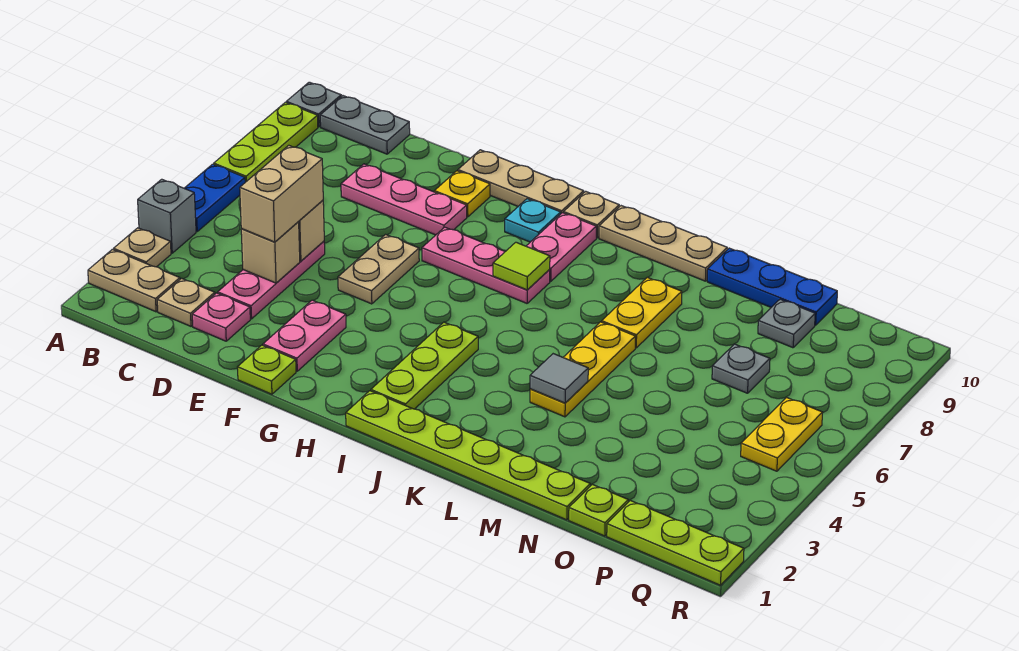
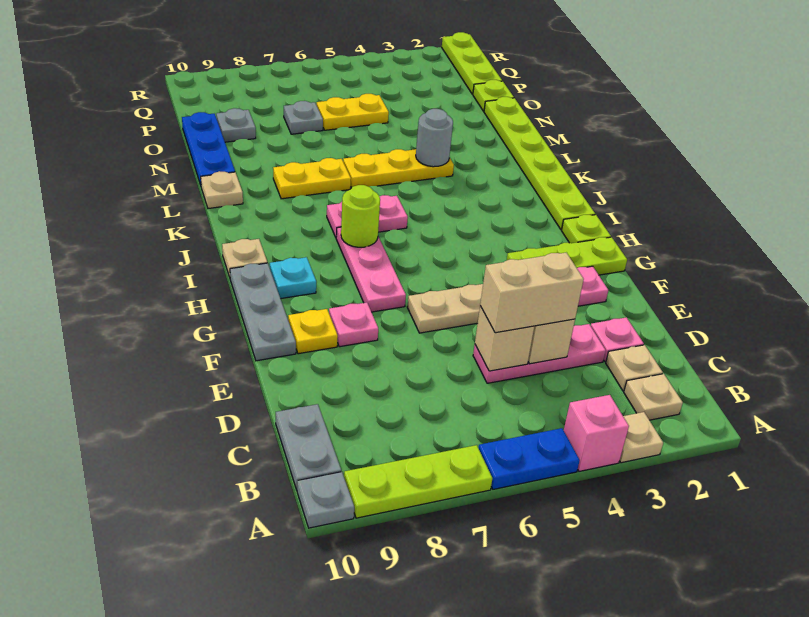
tan 1x2 plate [88,249,180,312] -> tan 1x1 plate [624,374,683,420]
grey 1x1 brick [138,179,196,253] -> pink 1x1 brick [564,395,629,471]
pink 1x3 plate [341,164,467,235] -> pink 1x1 plate [329,302,378,347]
lime 1x1 plate [238,345,296,394] -> lime 1x1 plate moved to [562,215,611,243]
tan 1x3 plate [458,150,584,213] -> grey 1x3 plate [230,263,296,361]
lime 1x3 plate [371,322,478,409] -> lime 1x3 plate moved to [507,237,627,275]
lime 1x1 tile [493,242,550,290] -> lime 1x1 round brick [341,185,380,247]
pink 1x2 plate [526,213,596,282] -> pink 1x2 plate moved to [327,195,408,237]
tan 1x3 plate [599,206,727,281] -> tan 1x1 plate [201,171,243,209]
grey 1x1 tile [530,354,588,403] -> grey 1x1 round brick [416,109,453,167]
yellow 1x2 plate [741,398,822,471] -> yellow 1x2 plate moved to [317,94,389,130]

